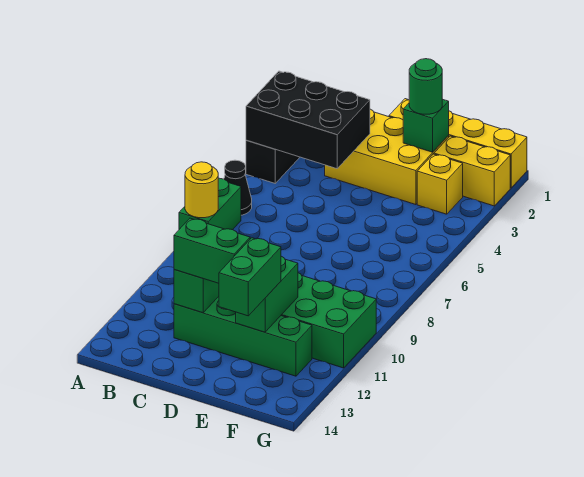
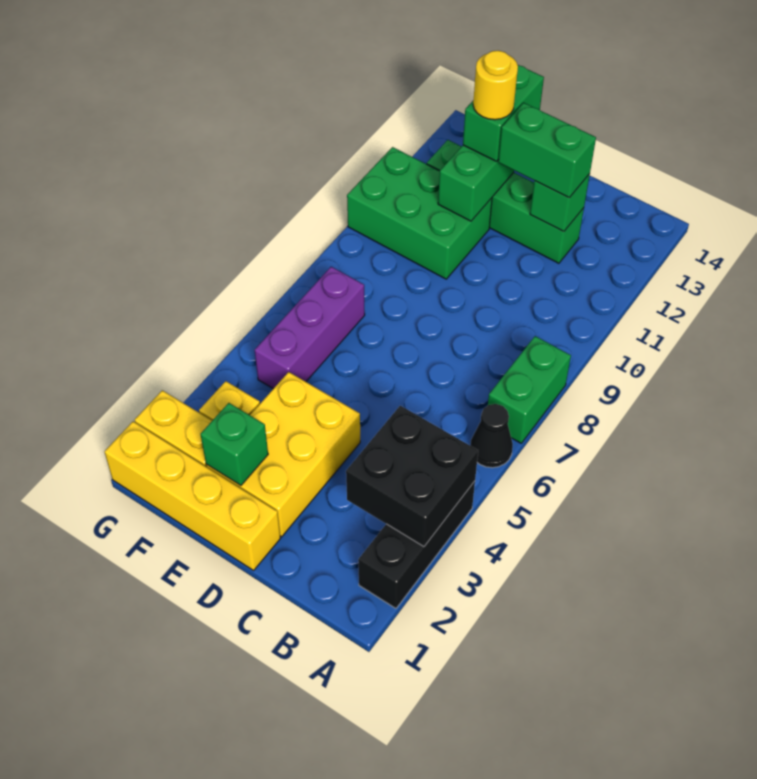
black 2x3 brick [246,71,370,169] -> black 2x2 brick [346,406,478,547]
yellow 1x1 round brick [185,162,218,218] -> yellow 1x1 round brick moved to [473,51,518,120]
yellow 2x3 brick [325,109,449,205] -> yellow 2x3 brick turned to [206,372,360,537]
green 1x1 round brick [409,59,442,114] -> none
none -> purple 1x3 brick [255,267,365,389]

